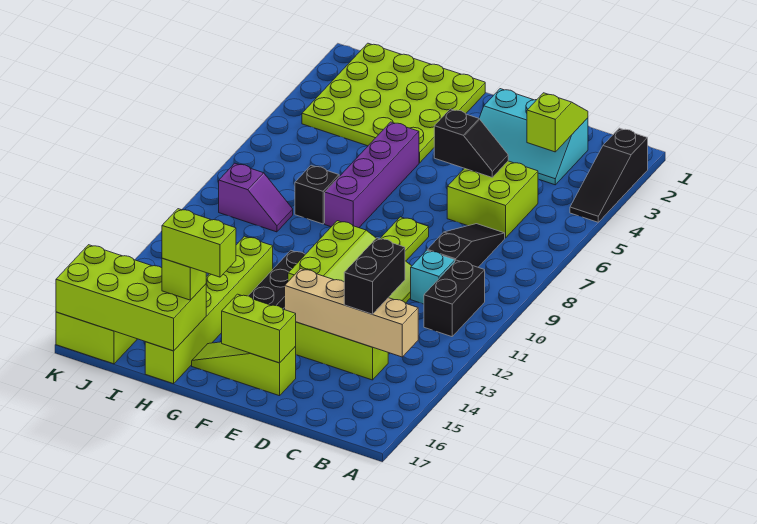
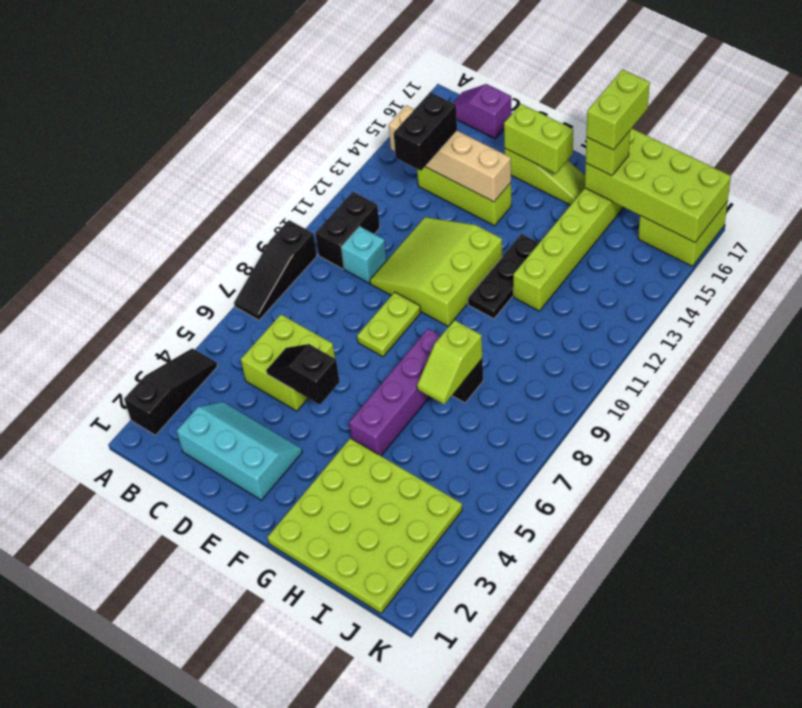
lime 1x2 slope [527,93,588,152] -> lime 1x2 slope moved to [417,320,482,404]
black 1x3 slope [427,224,505,267] -> black 1x3 slope moved to [234,220,317,320]
lime 1x2 brick [162,209,236,277] -> lime 1x2 brick turned to [586,69,650,150]
purple 1x2 slope [219,163,293,232] -> purple 1x2 slope moved to [453,84,512,139]

